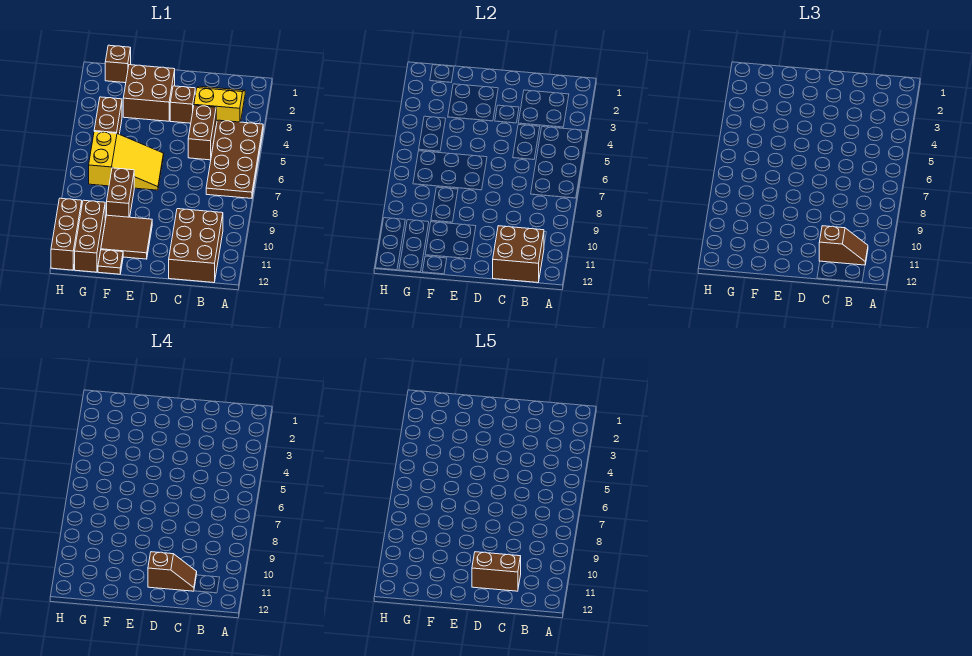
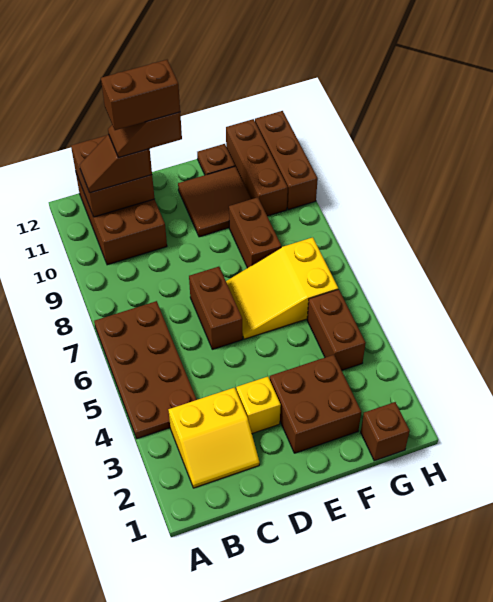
brown 1x2 brick [188,105,216,160] -> brown 1x2 brick moved to [189,267,243,349]
brown 1x1 brick [170,86,195,123] -> yellow 1x1 brick [236,377,281,434]

